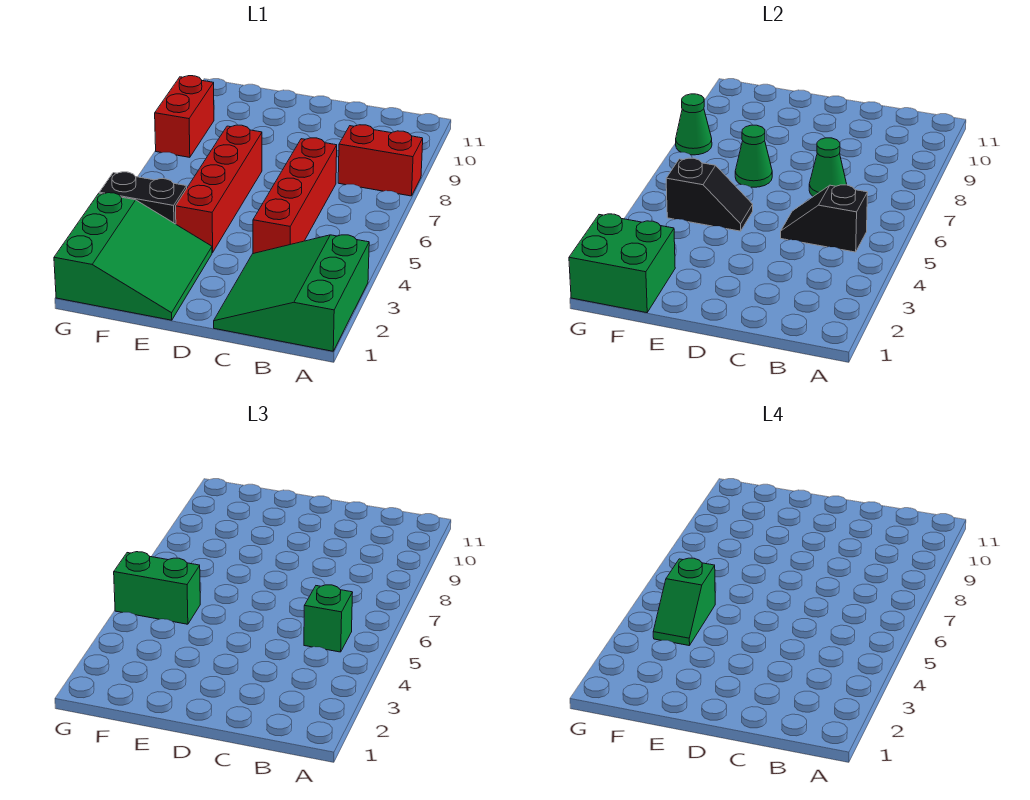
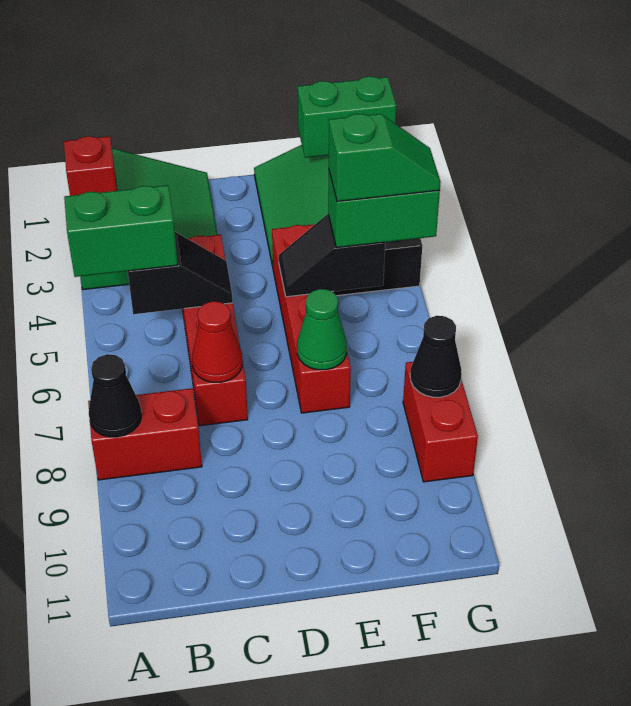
none -> red 1x1 brick [64,136,117,196]
none -> black 1x1 cone [89,354,142,437]
green 1x1 brick [304,585,353,652] -> green 1x2 brick [64,185,178,277]
green 1x1 cone [809,138,847,197] -> red 1x1 cone [192,301,243,382]
green 2x2 brick [569,214,675,313] -> green 1x2 brick [298,76,396,158]
green 1x2 slope [653,558,715,646] -> green 1x2 slope turned to [329,114,441,202]
green 1x1 cone [676,94,712,155] -> black 1x1 cone [410,316,462,397]

